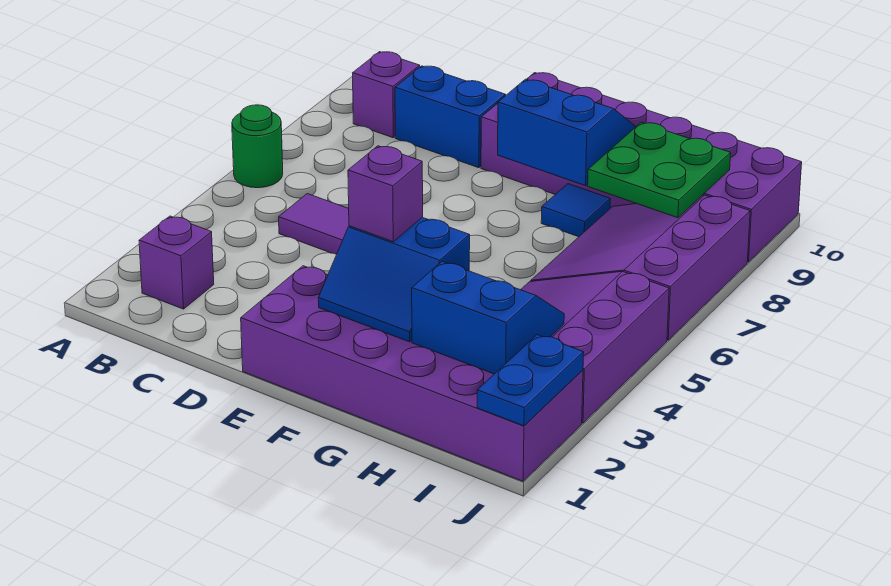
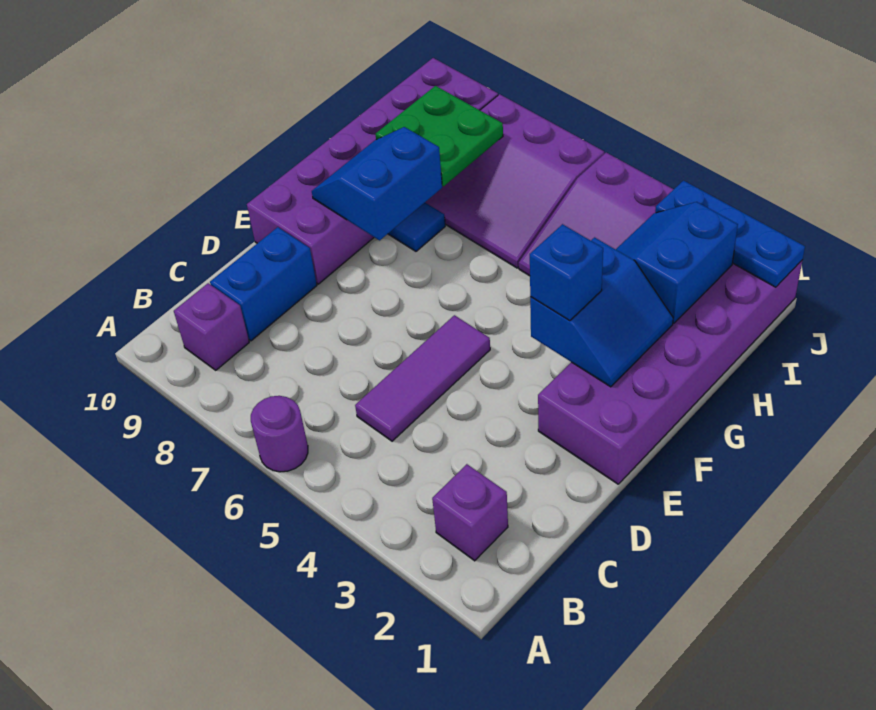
green 1x1 round brick [232,105,283,188] -> purple 1x1 round brick [251,396,308,472]
purple 1x1 brick [348,146,423,242] -> blue 1x1 brick [530,224,603,321]
blue 1x2 plate [477,335,584,426] -> blue 1x3 plate [655,181,805,287]

